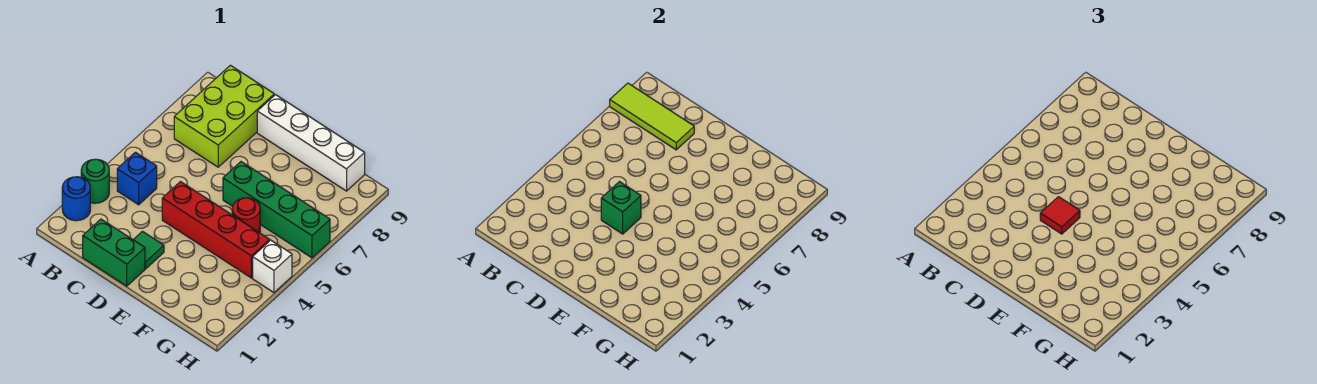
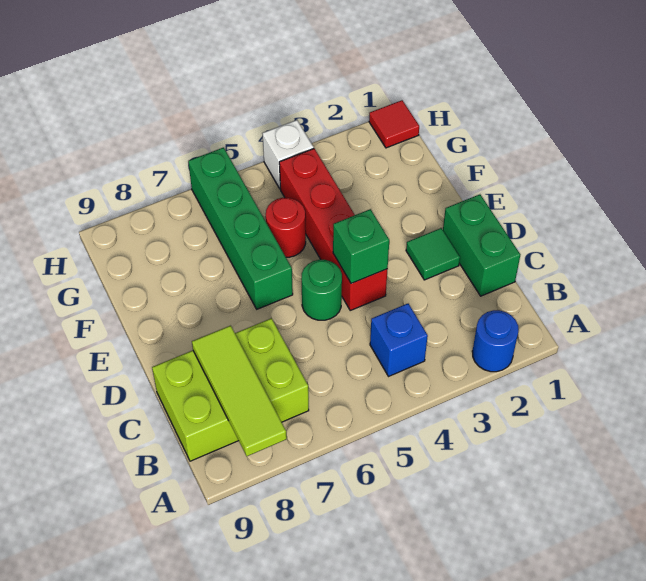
green 1x1 round brick [81,159,109,203] -> green 1x1 round brick moved to [301,260,342,320]
red 1x1 tile [1040,197,1080,234] -> red 1x1 tile moved to [369,100,419,148]
white 1x4 brick [257,95,365,191] -> none

